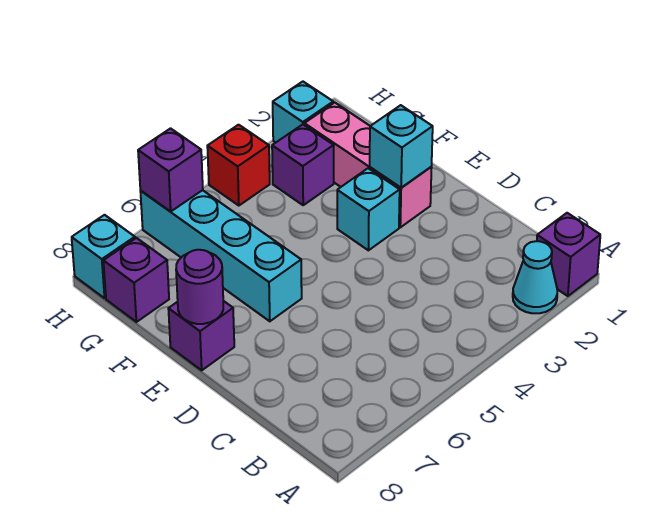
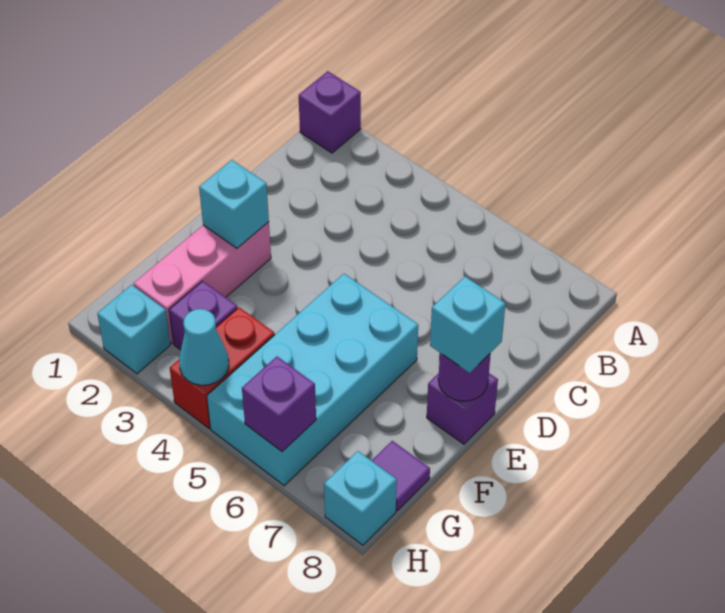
cyan 1x1 cone [513,241,557,313] -> cyan 1x1 cone moved to [179,309,229,385]
cyan 1x1 brick [337,168,400,250] -> cyan 1x1 brick moved to [430,277,506,373]
cyan 1x4 brick [140,190,302,321] -> cyan 2x4 brick [207,274,418,486]
purple 1x1 brick [103,238,169,322] -> purple 1x1 tile [372,441,430,511]
red 1x1 brick [207,125,270,206] -> red 1x2 brick [170,307,275,428]

